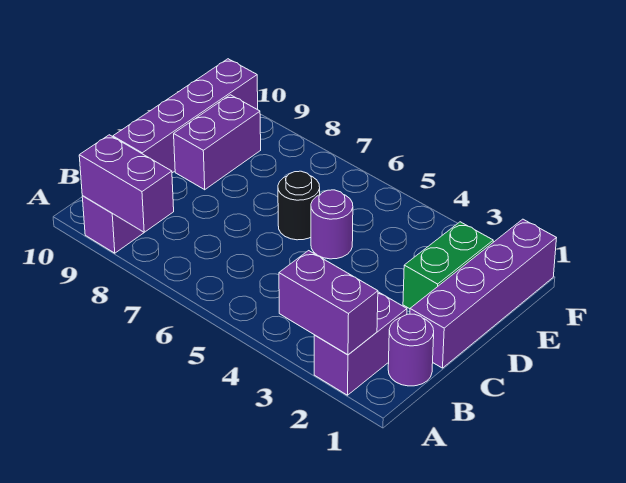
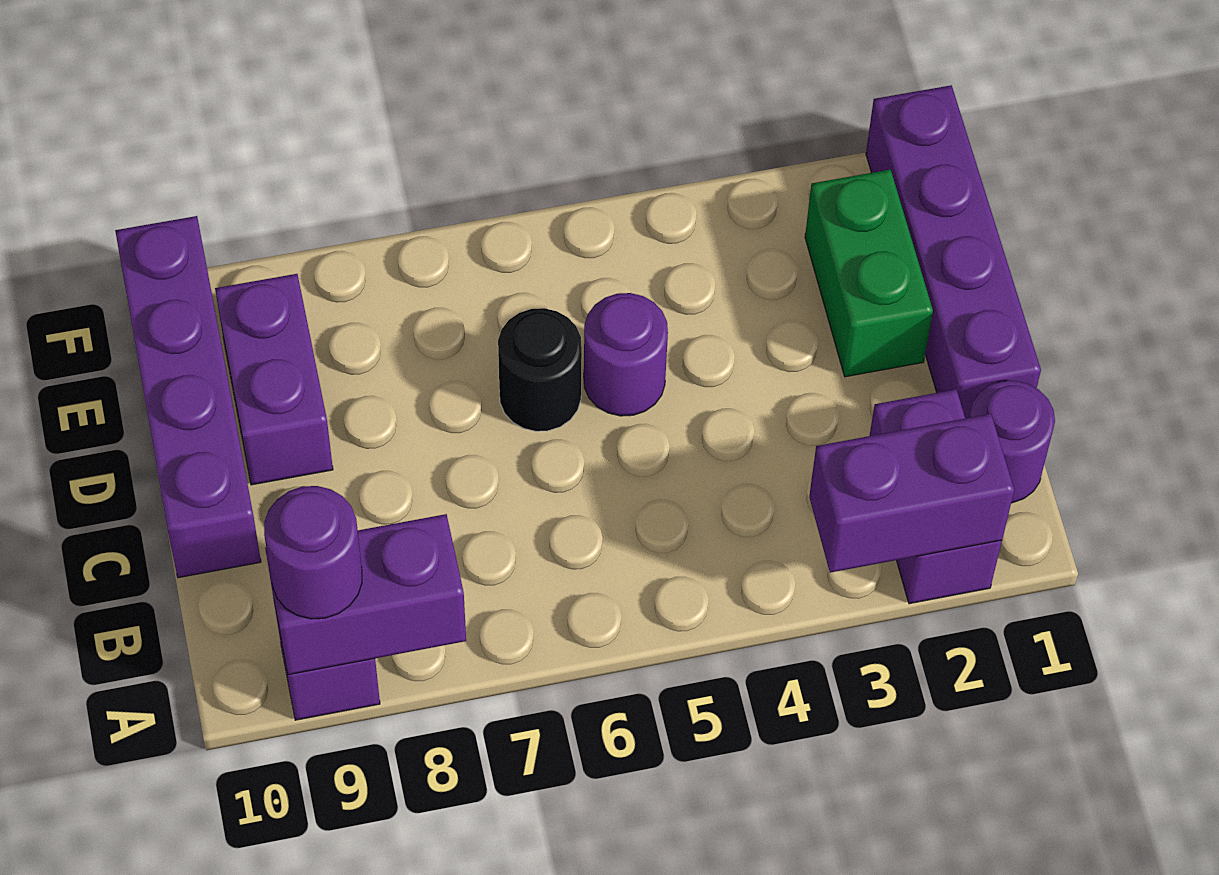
none -> purple 1x1 round brick [264,486,362,619]

